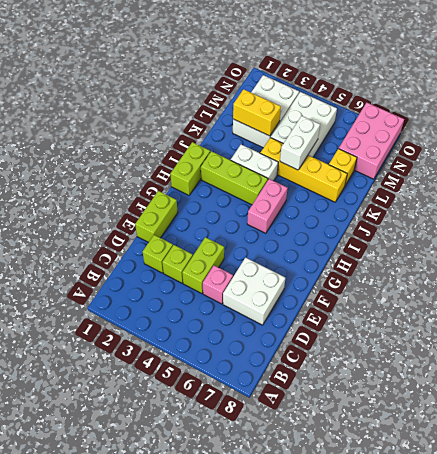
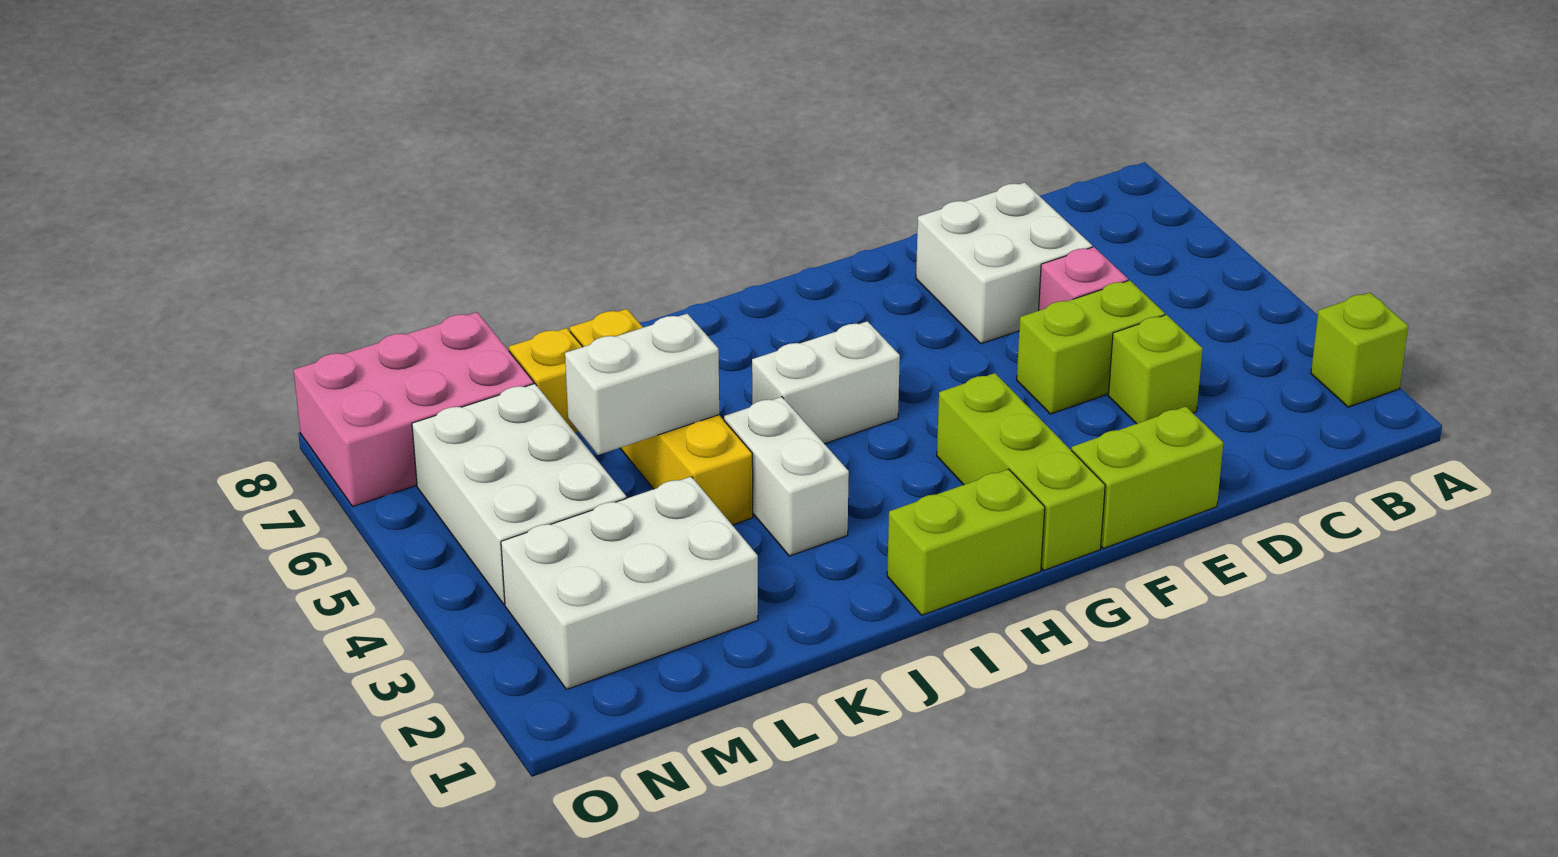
lime 1x1 brick [143,235,173,273] -> lime 1x1 brick moved to [1311,293,1408,407]
pink 1x2 brick [247,179,288,233] -> white 1x2 brick [752,321,900,444]
lime 1x3 brick [201,151,268,205] -> lime 1x3 brick moved to [937,373,1105,570]
yellow 1x2 brick [233,89,281,136] -> none
white 2x3 brick [271,92,337,157] -> white 2x3 brick turned to [412,384,626,604]

